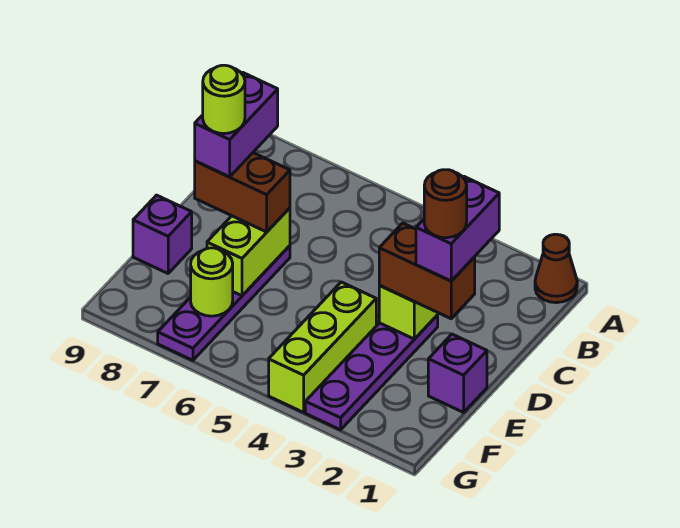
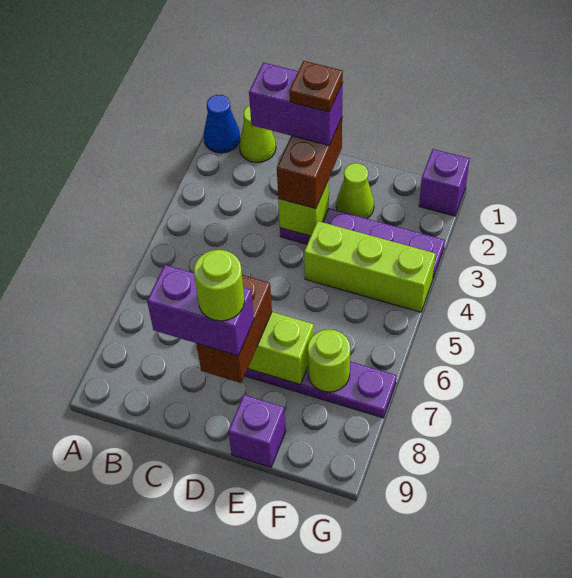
brown 1x1 cone [535,234,577,303] -> blue 1x1 cone [204,95,240,153]
none -> lime 1x1 cone [239,106,276,162]
brown 1x1 round brick [424,170,467,238] -> brown 1x1 plate [289,61,343,112]
purple 1x1 brick [428,334,487,412] -> purple 1x1 brick moved to [419,149,470,216]
none -> lime 1x1 cone [336,163,374,219]

